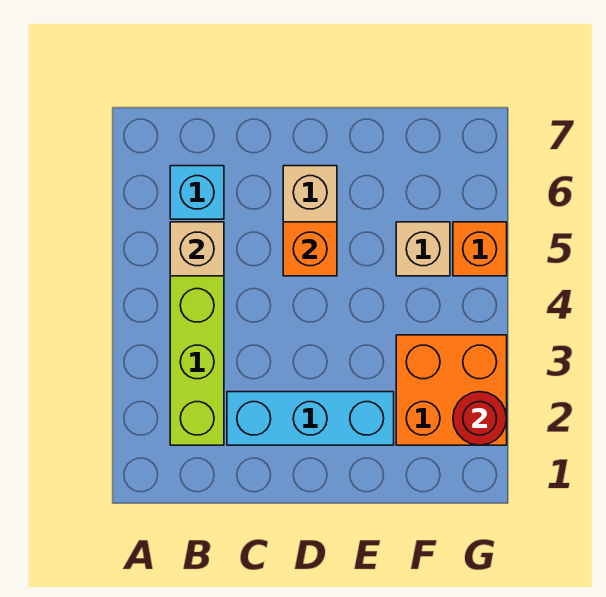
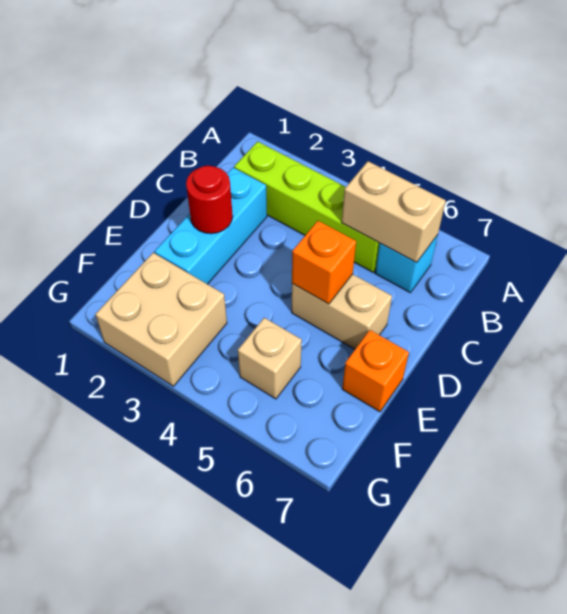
tan 1x1 brick [170,222,224,276] -> tan 1x2 brick [342,161,446,263]
orange 2x2 brick [396,335,507,445] -> tan 2x2 brick [95,253,227,386]
red 1x1 round brick [453,392,507,445] -> red 1x1 round brick moved to [186,166,233,234]
orange 1x1 brick [453,222,507,276] -> orange 1x1 brick moved to [342,330,409,412]

